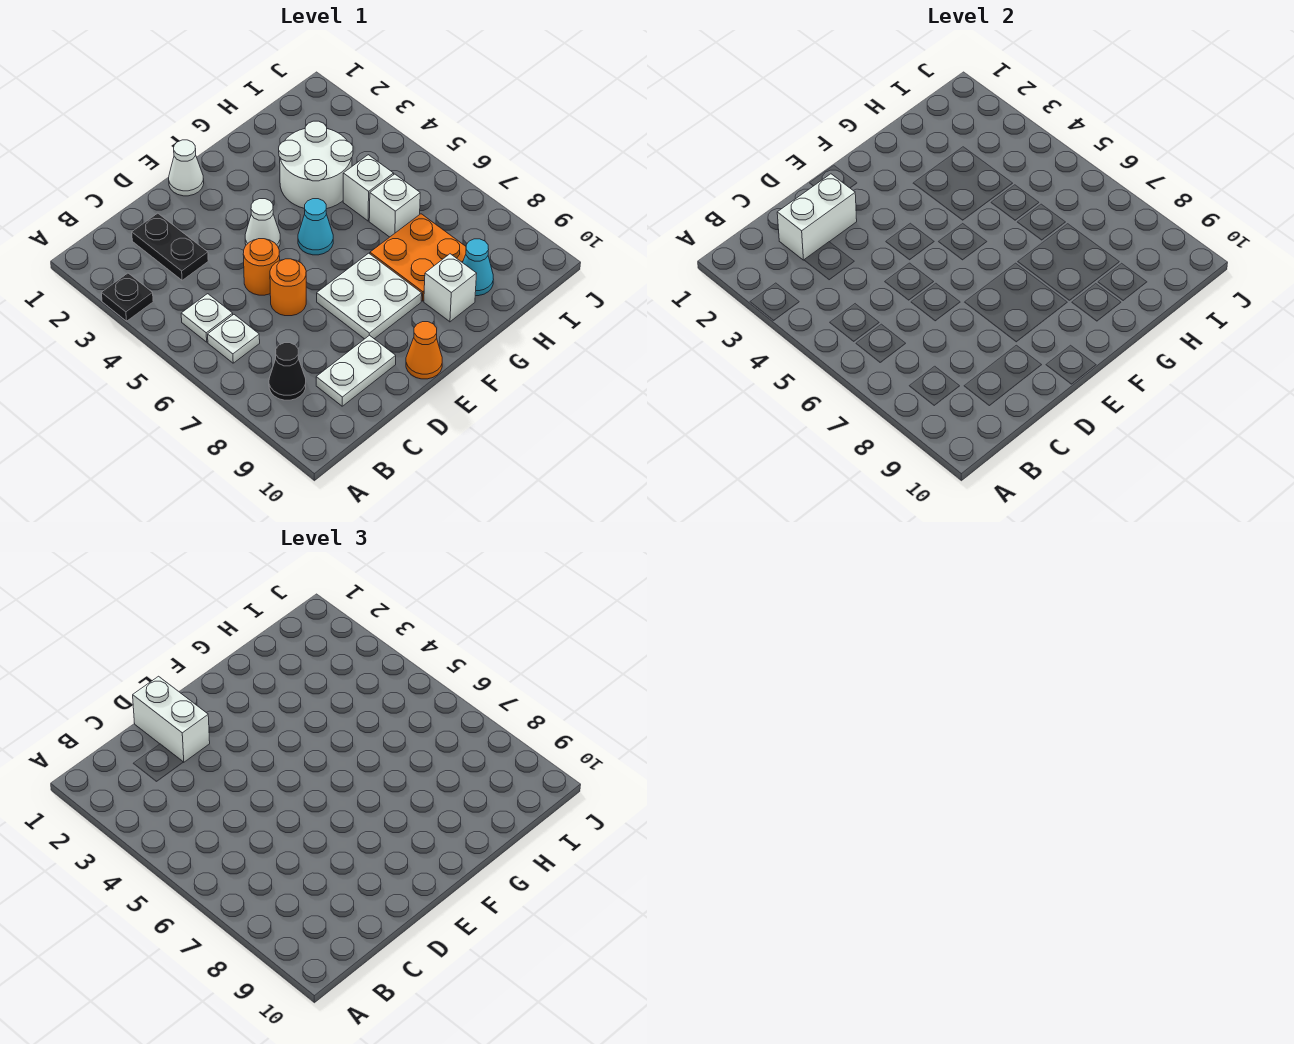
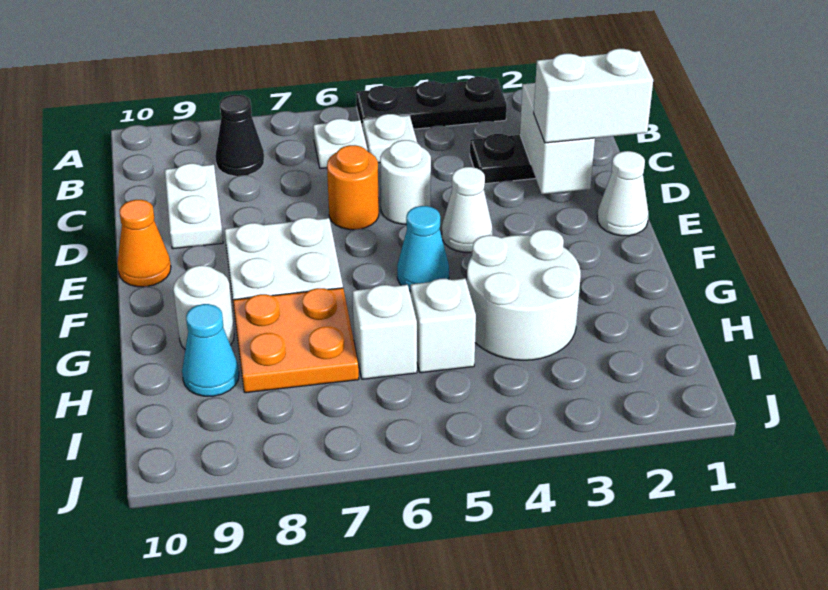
black 1x1 plate [101,273,153,321] -> black 1x3 plate [356,77,507,129]
orange 1x1 round brick [243,239,280,295] -> white 1x1 round brick [380,140,431,224]
white 1x1 brick [424,254,477,322] -> white 1x1 round brick [173,265,234,349]

